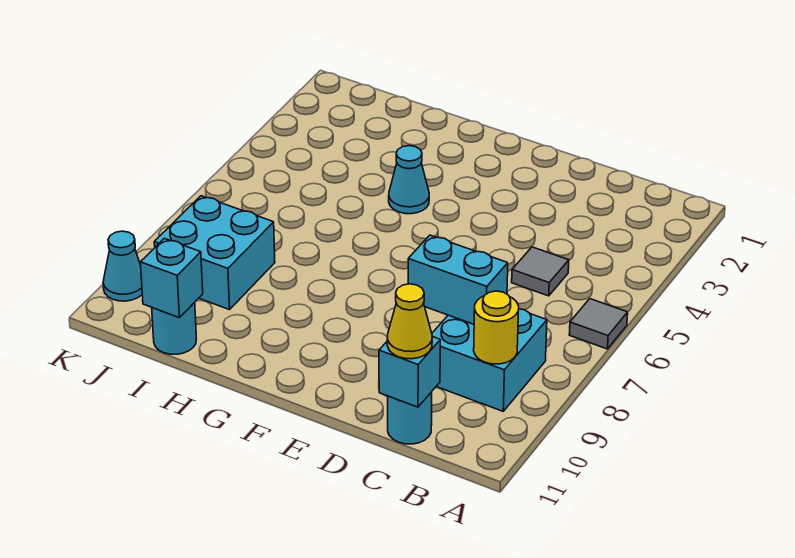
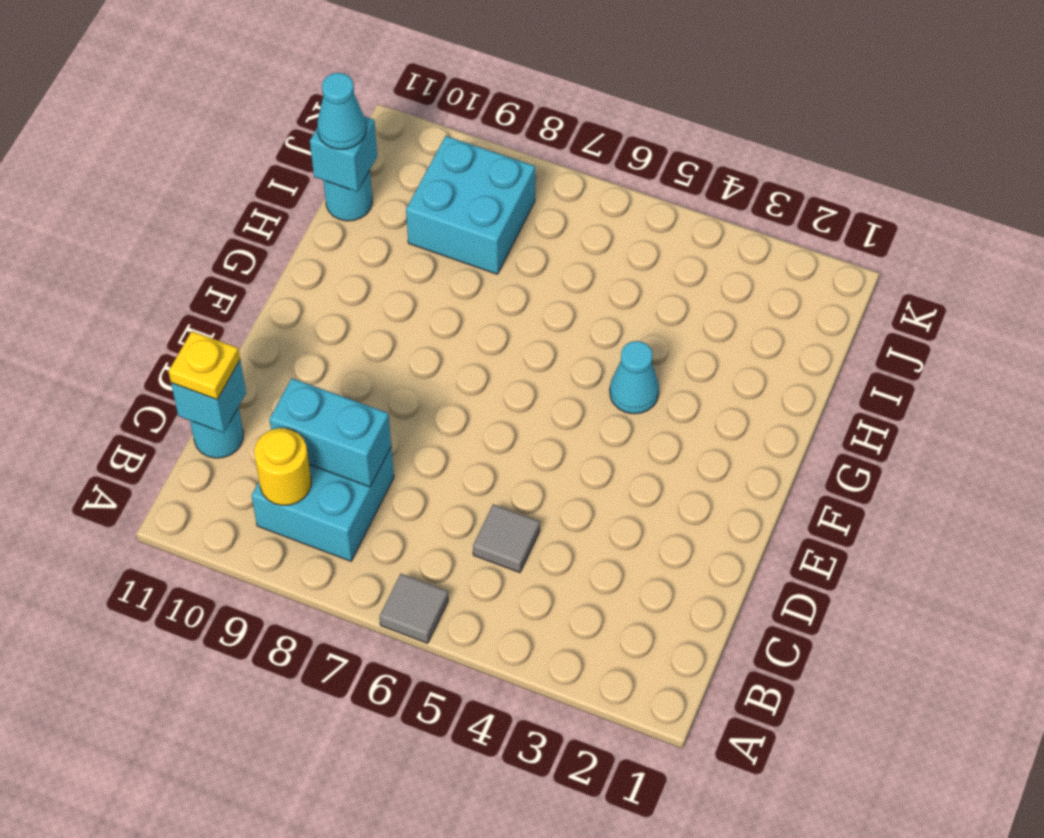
cyan 1x2 brick [408,235,508,324] -> cyan 1x2 brick turned to [269,378,391,487]
yellow 1x1 cone [387,284,432,359] -> yellow 1x1 plate [169,331,240,399]
cyan 1x1 cone [103,231,142,301] -> cyan 1x1 cone moved to [317,73,366,149]

